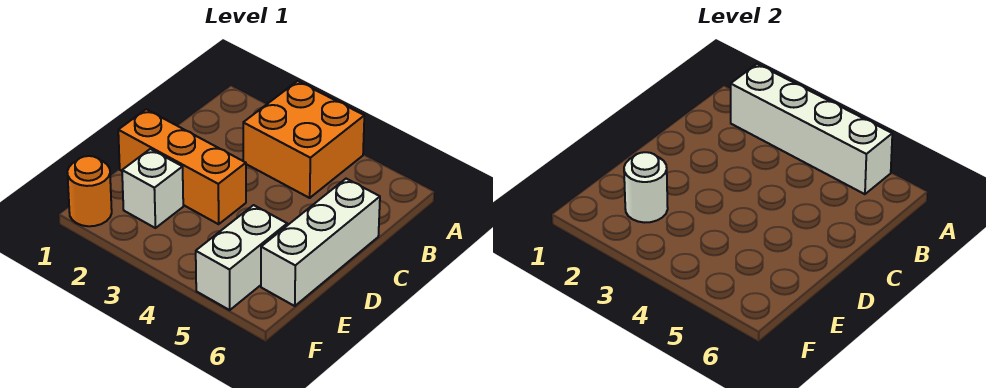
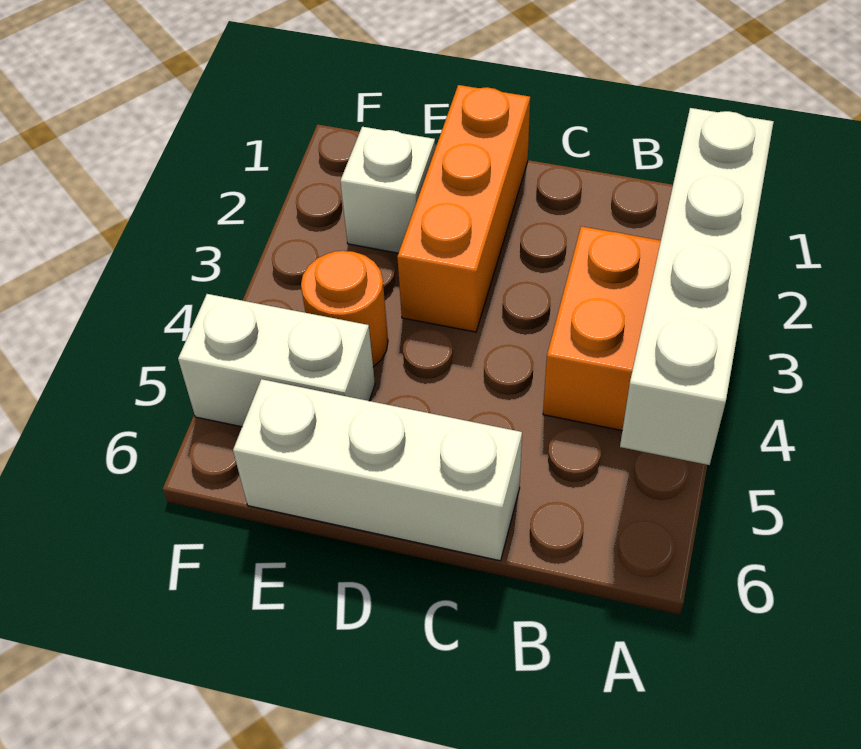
white 1x1 round brick [624,152,668,223] -> none
orange 1x1 round brick [67,156,112,226] -> orange 1x1 round brick moved to [301,251,388,367]

